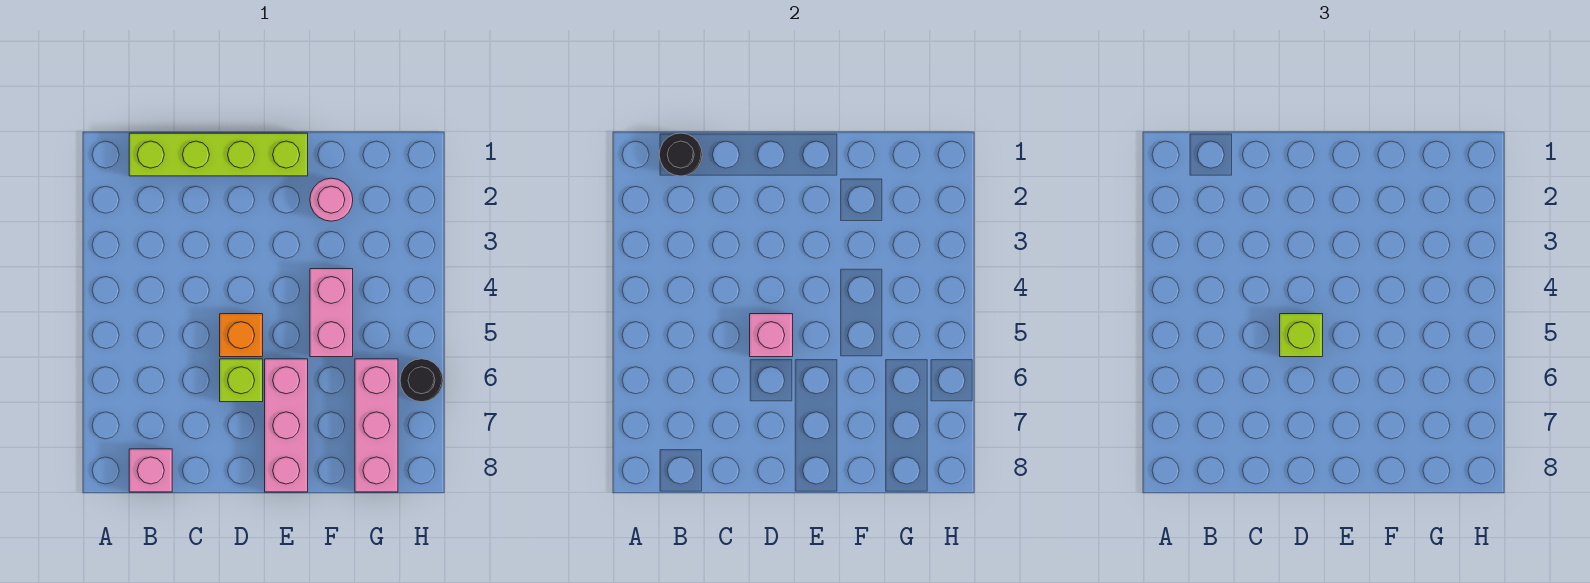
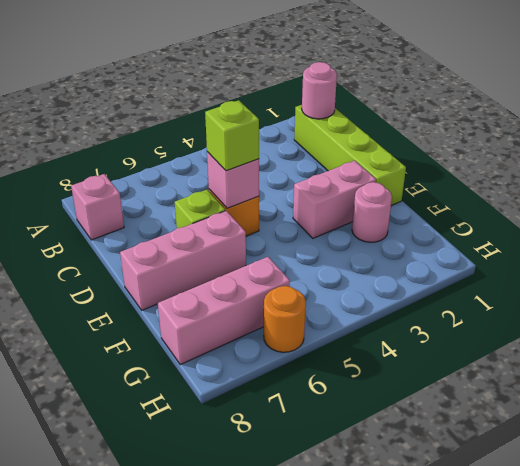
black 1x1 round brick [659,133,702,176] -> pink 1x1 round brick [302,62,337,119]
pink 1x2 brick [310,269,353,357] -> pink 1x2 brick moved to [293,161,376,238]
black 1x1 round brick [400,359,443,402] -> orange 1x1 round brick [264,286,306,352]

